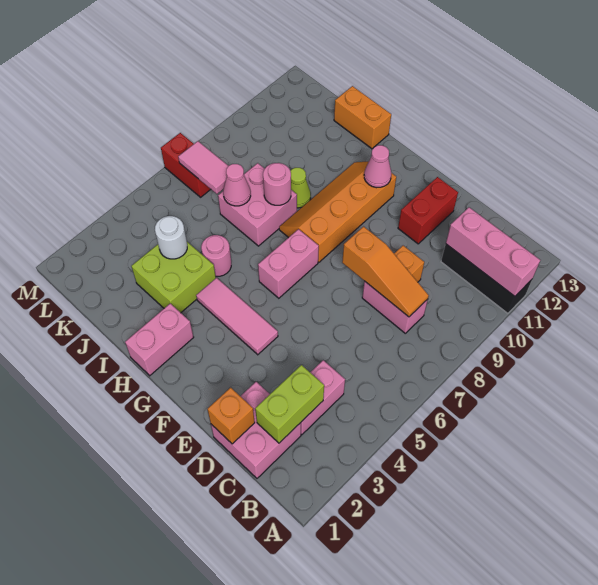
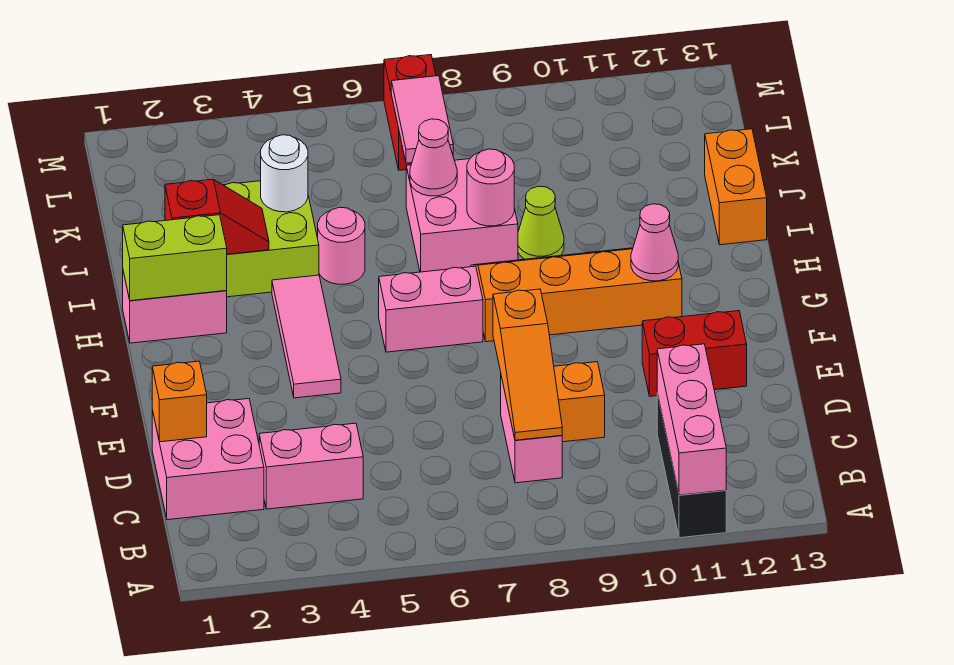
lime 1x2 brick [255,365,324,443] -> lime 1x2 brick moved to [123,215,227,301]
none -> red 1x2 slope [165,179,269,254]

